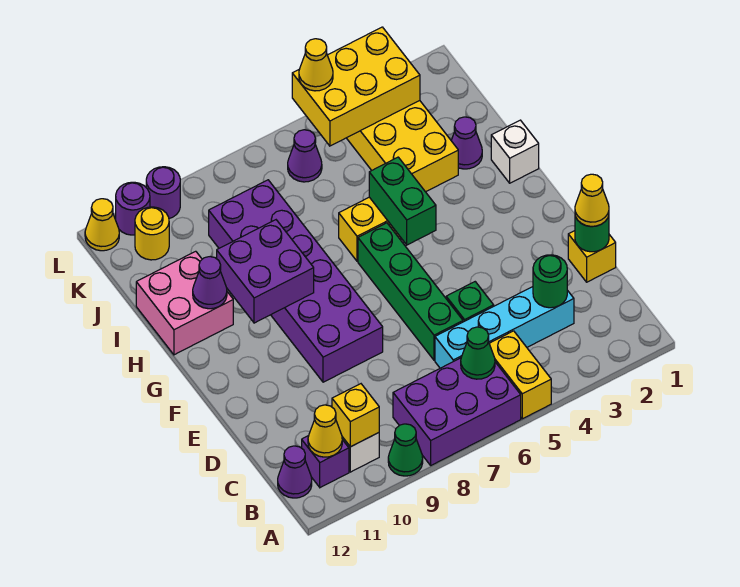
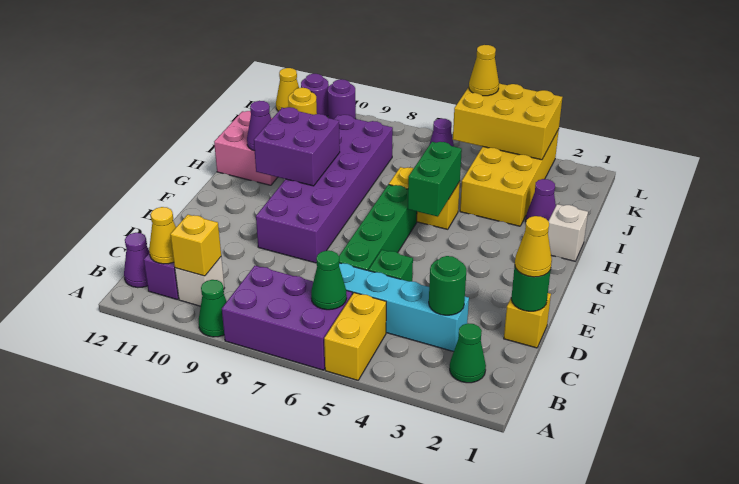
none -> green 1x1 cone [450,323,486,383]

